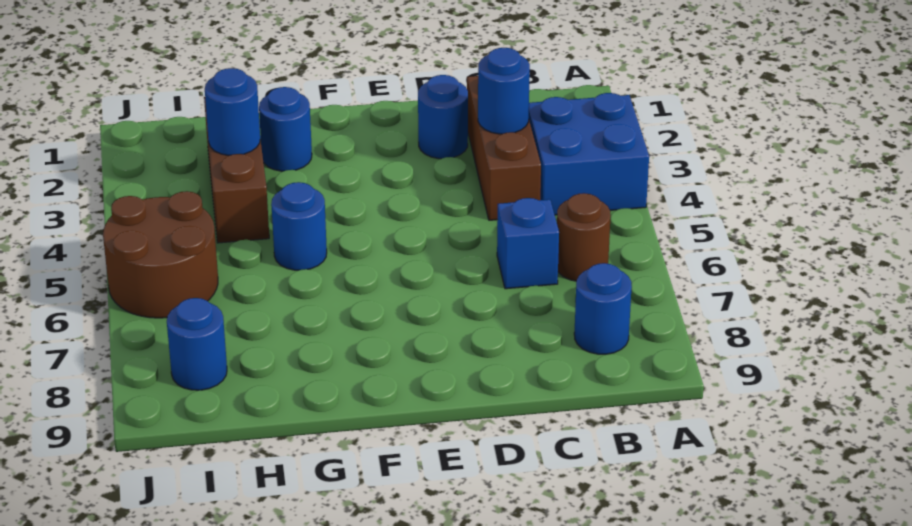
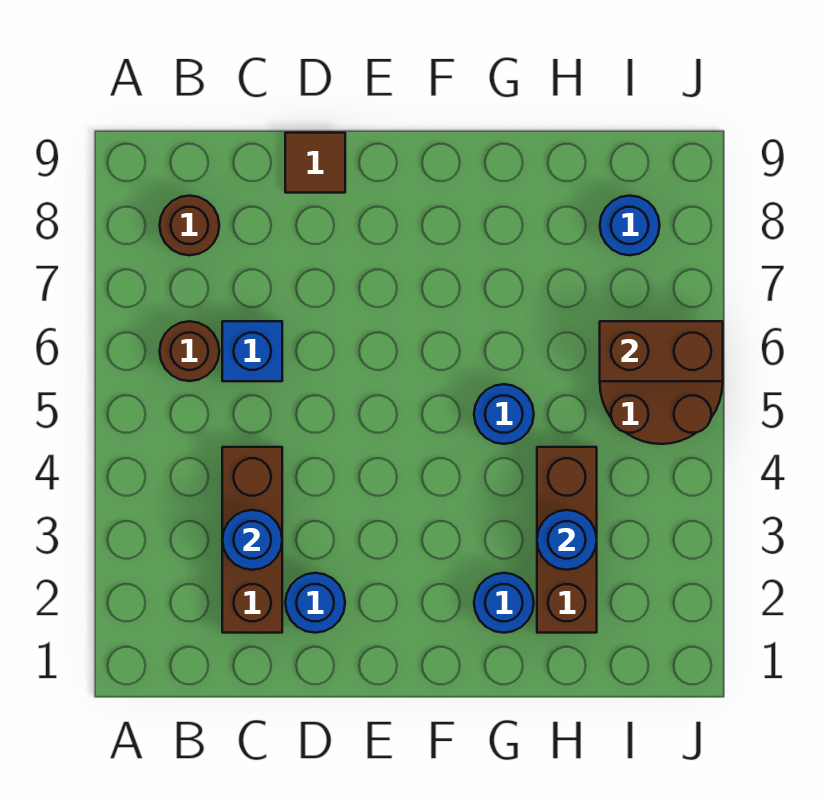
blue 2x2 brick [529,93,649,215] -> none
blue 1x1 round brick [574,263,632,354] -> brown 1x1 round brick [160,196,219,255]
none -> brown 1x1 tile [285,133,345,193]
none -> brown 1x2 brick [600,321,723,381]

